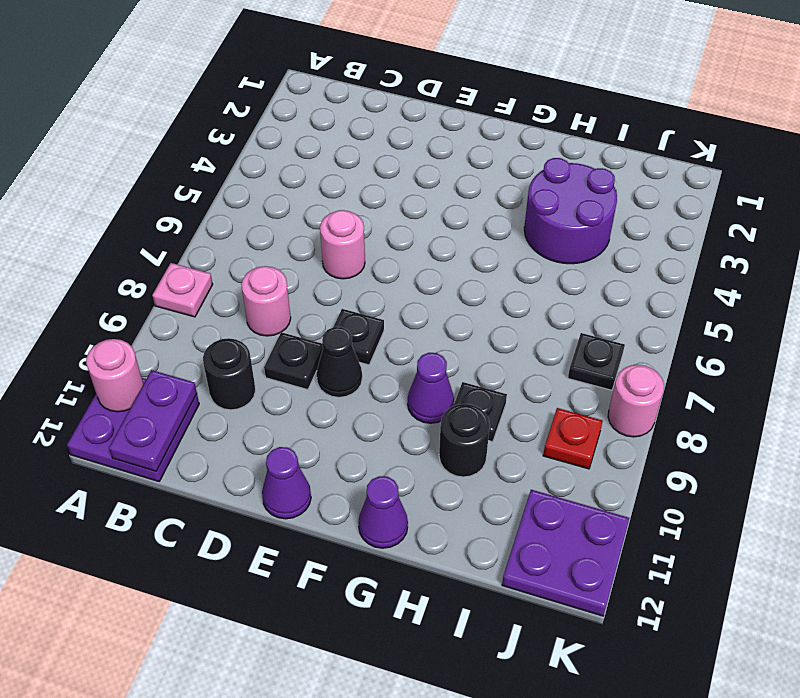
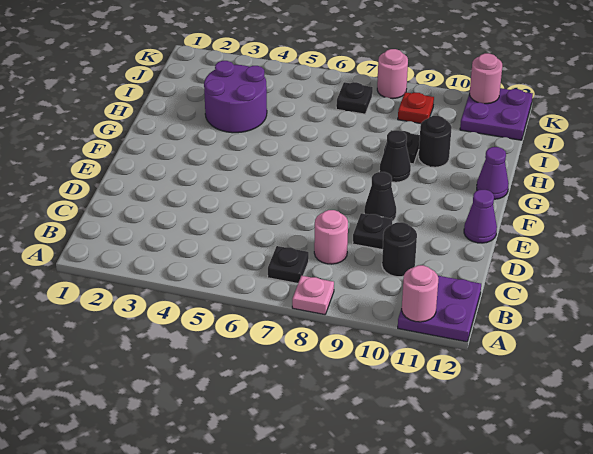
purple 1x2 plate [109,370,197,471] -> none
pink 1x1 round brick [320,210,365,279] -> pink 1x1 round brick moved to [470,53,502,104]
black 1x1 plate [334,309,384,365] -> black 1x1 plate moved to [268,246,309,283]
purple 1x1 cone [408,353,454,423] -> black 1x1 cone [379,130,411,182]

